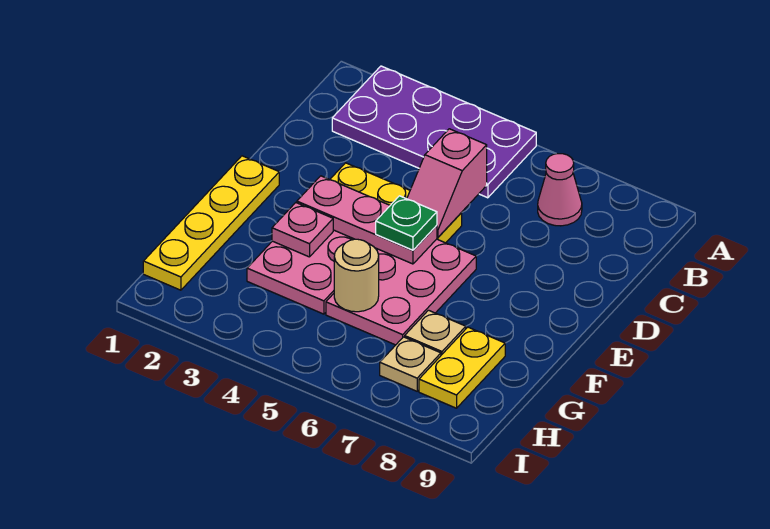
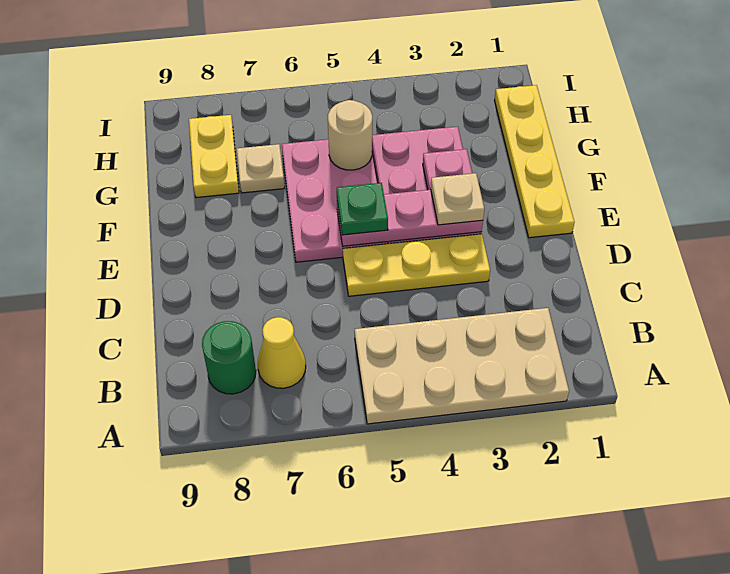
purple 2x4 plate [332,66,536,198] -> tan 2x4 plate [355,308,569,424]
pink 1x1 cone [538,154,582,226] -> yellow 1x1 cone [258,317,306,388]
none -> green 1x1 round brick [202,321,256,394]
pink 1x2 slope [407,129,487,237] -> none
tan 1x1 plate [380,337,441,391] -> tan 1x1 plate moved to [431,173,484,225]

